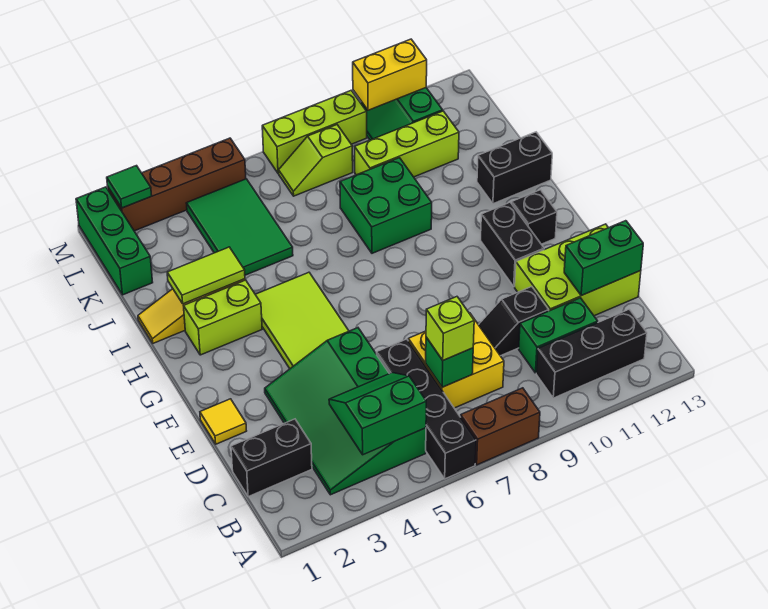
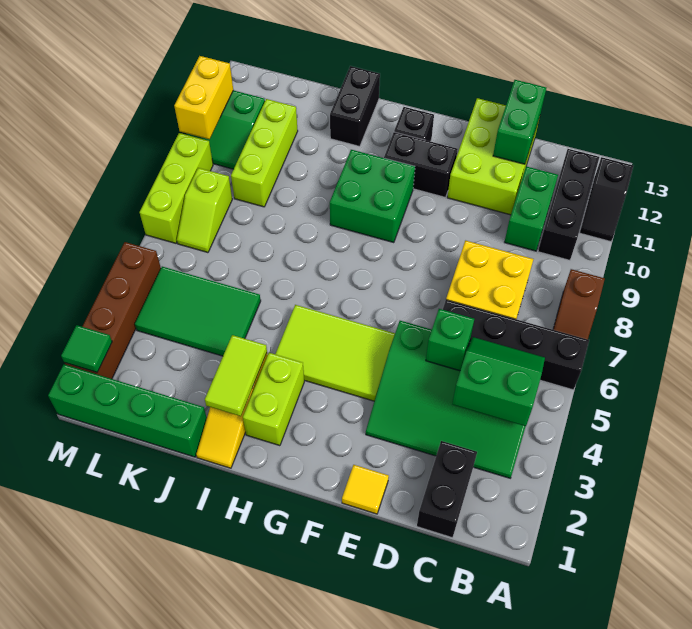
brown 1x2 brick [461,388,540,465] -> brown 1x2 slope [553,269,605,339]
green 2x2 slope [329,373,426,455] -> green 2x2 slope turned to [452,337,545,426]
green 1x1 brick [426,337,473,387] -> green 1x1 brick moved to [426,309,474,371]
lime 1x1 brick [426,297,474,360] -> none
black 1x2 slope [479,287,549,356] -> black 1x2 slope moved to [580,157,633,241]
green 2x2 brick [340,158,432,253] -> green 2x2 brick moved to [330,150,415,243]
green 1x3 brick [76,187,153,295] -> green 1x4 brick [48,364,207,457]

